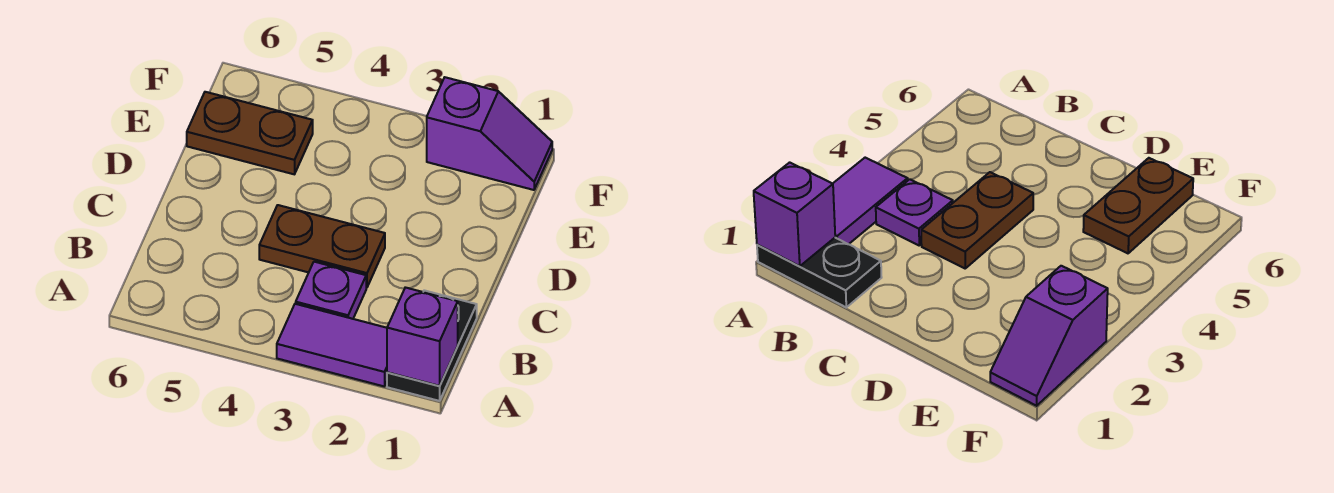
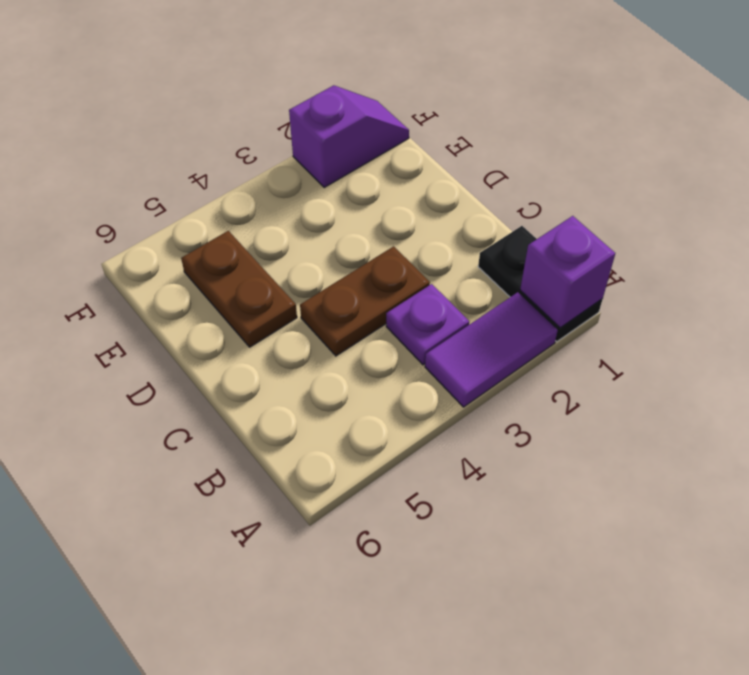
brown 1x2 plate [187,92,313,174] -> brown 1x2 plate turned to [181,231,297,347]

